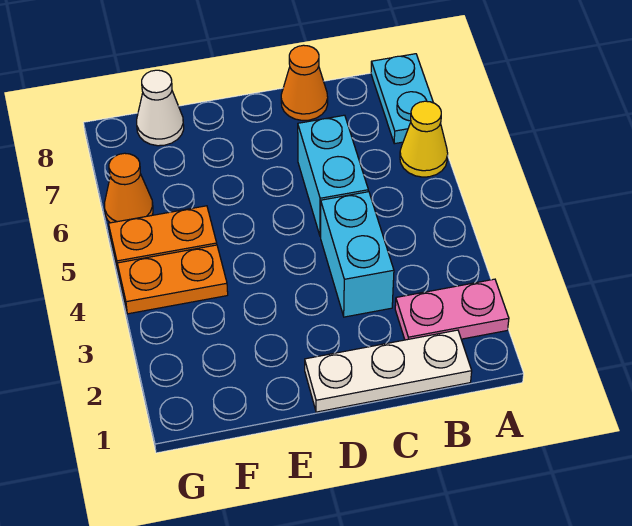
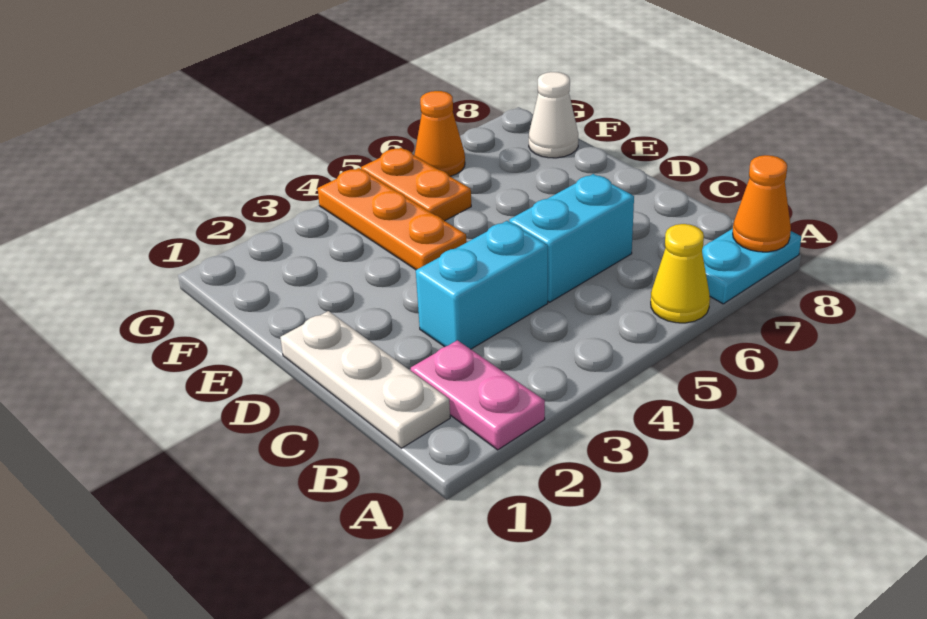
orange 1x1 cone [281,45,328,120] -> orange 1x1 cone moved to [733,155,791,252]
orange 1x2 plate [117,245,228,314] -> orange 1x3 plate [318,168,466,270]

